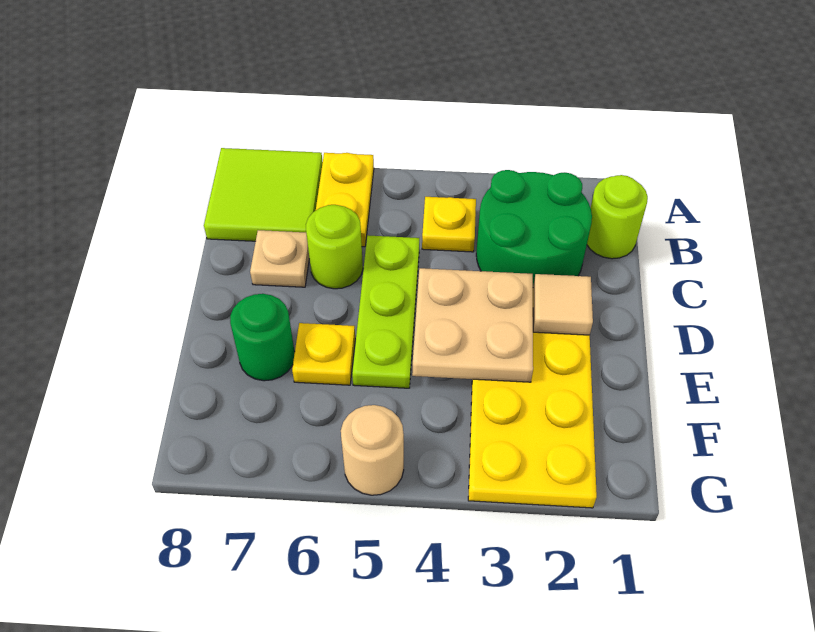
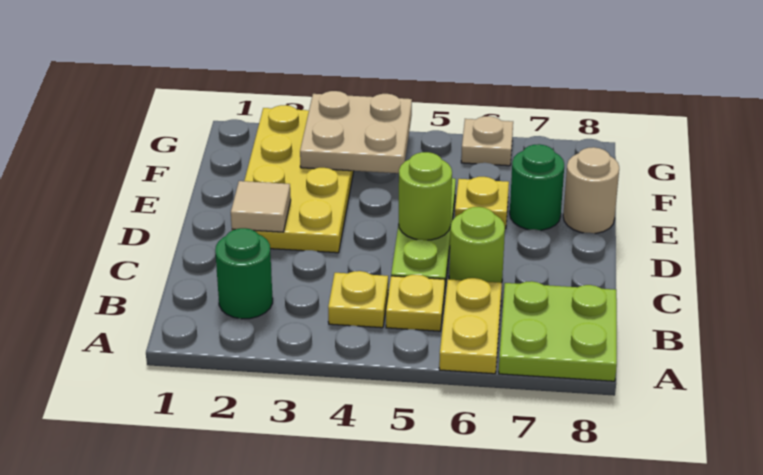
lime 2x2 tile [204,148,323,241] -> lime 2x2 plate [499,281,617,381]
lime 1x1 round brick [587,175,648,259] -> lime 1x1 round brick moved to [399,152,452,240]
green 2x2 round brick [476,170,592,285] -> green 1x1 round brick [215,228,273,319]
none -> yellow 1x1 plate [386,275,445,331]
tan 1x1 plate [250,230,309,287] -> tan 1x1 plate moved to [461,116,513,166]
tan 2x2 plate [412,268,533,382] -> tan 2x2 plate moved to [300,91,412,173]
tan 1x1 round brick [341,405,404,495] -> tan 1x1 round brick moved to [563,147,619,233]

